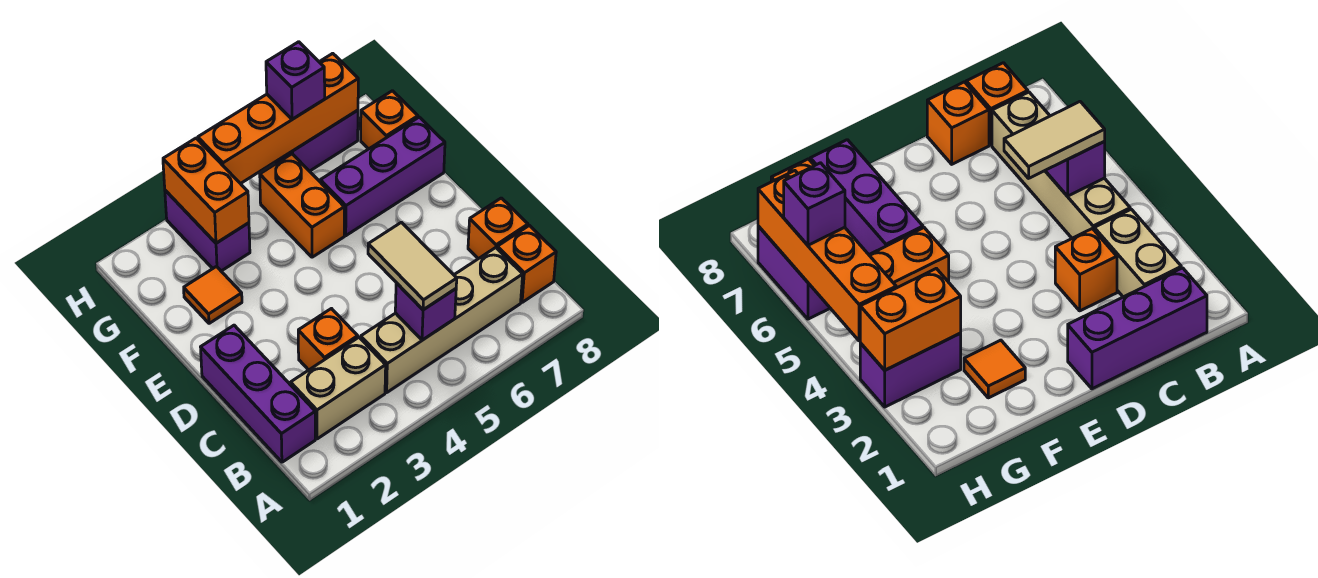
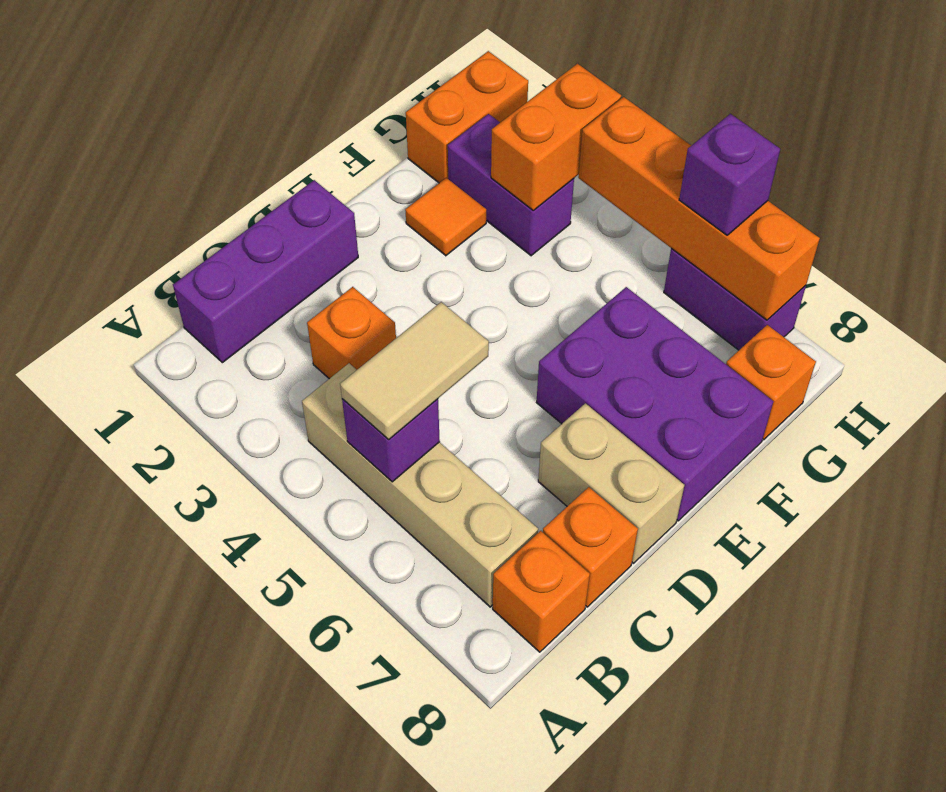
tan 1x2 brick [291,337,386,439] -> tan 1x2 brick moved to [538,403,684,563]
orange 1x2 brick [260,154,344,257] -> orange 1x2 brick moved to [406,51,528,183]
purple 1x3 brick [320,117,445,236] -> purple 2x3 brick [537,287,773,521]
purple 1x2 brick [165,190,250,271] -> purple 1x2 brick turned to [448,114,574,256]

